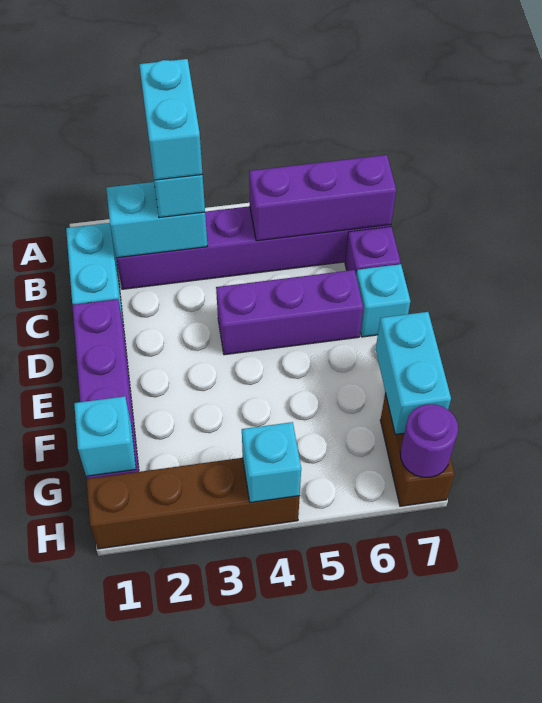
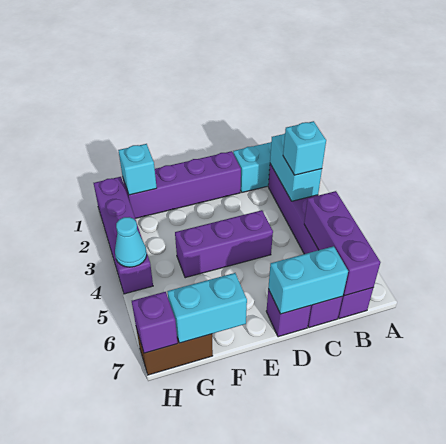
cyan 1x2 brick [139,59,203,180] -> cyan 1x2 brick moved to [268,246,348,314]
purple 1x3 brick [216,270,363,355] -> purple 1x3 brick turned to [175,210,273,278]
cyan 1x1 brick [356,264,410,337] -> purple 1x1 brick [266,289,311,337]
brown 1x4 brick [86,458,300,549] -> purple 1x4 brick [94,177,153,294]
cyan 1x1 brick [242,422,301,503] -> cyan 1x1 cone [115,217,147,267]
purple 1x1 round brick [400,404,458,477] -> purple 1x1 brick [132,292,178,353]

